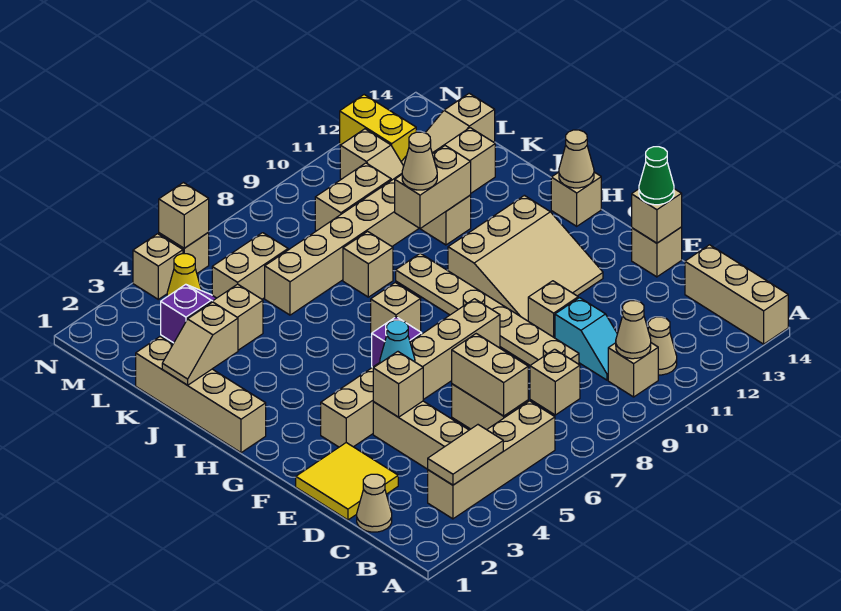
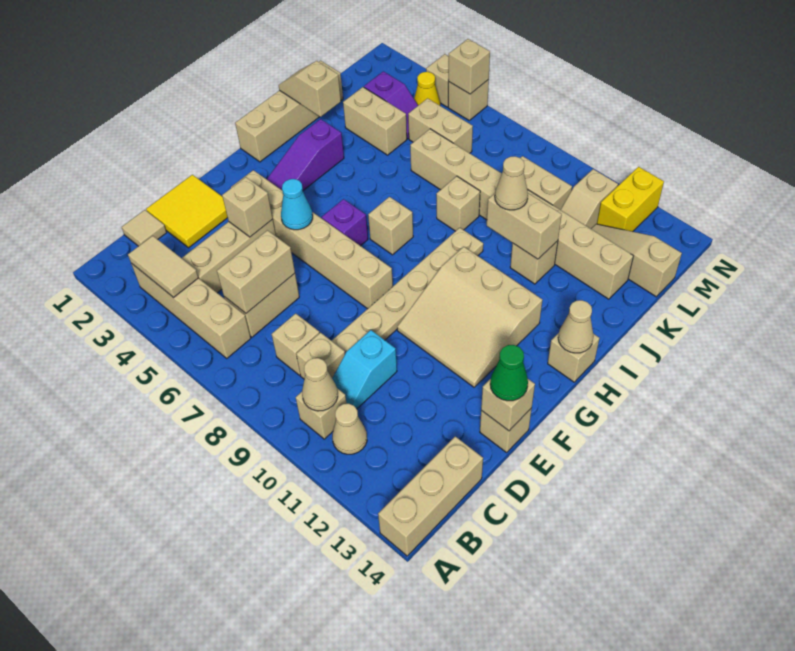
tan 1x1 cone [357,474,392,532] -> tan 1x1 tile [122,210,167,246]
tan 1x1 brick [528,281,578,338] -> tan 1x1 brick moved to [296,333,345,379]
none -> purple 1x3 slope [267,119,344,190]

